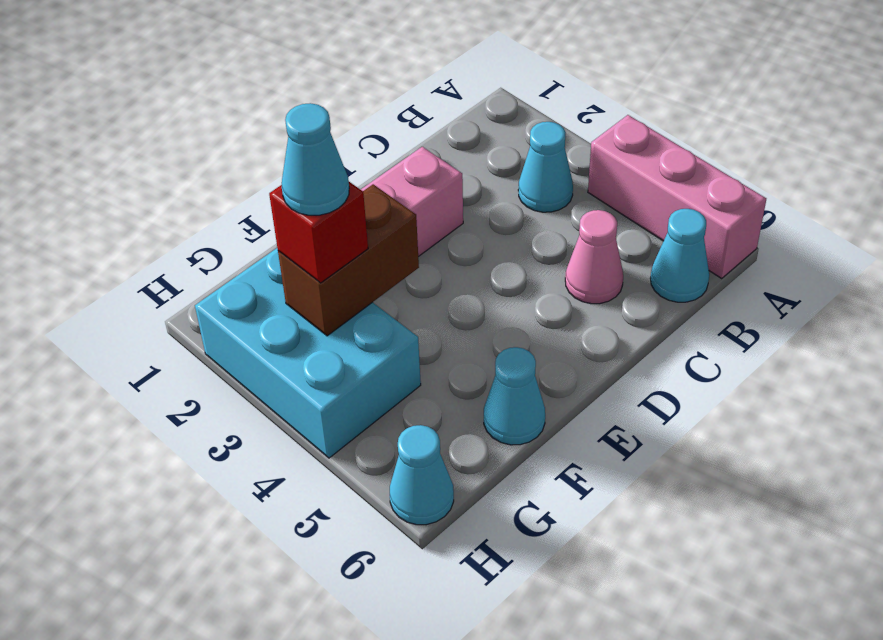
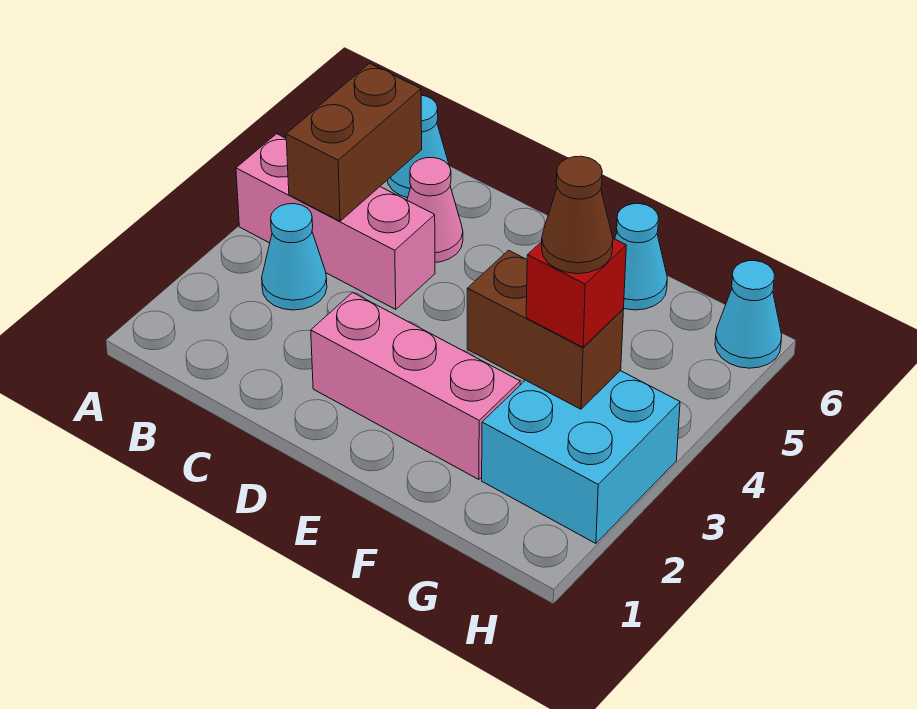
pink 1x3 brick [588,115,766,278] -> pink 1x3 brick turned to [236,134,435,309]
none -> brown 1x2 brick [286,63,422,221]
cyan 2x3 brick [195,248,421,458] -> cyan 2x2 brick [482,371,680,543]
cyan 1x1 cone [282,103,349,215] -> brown 1x1 cone [542,156,613,274]

